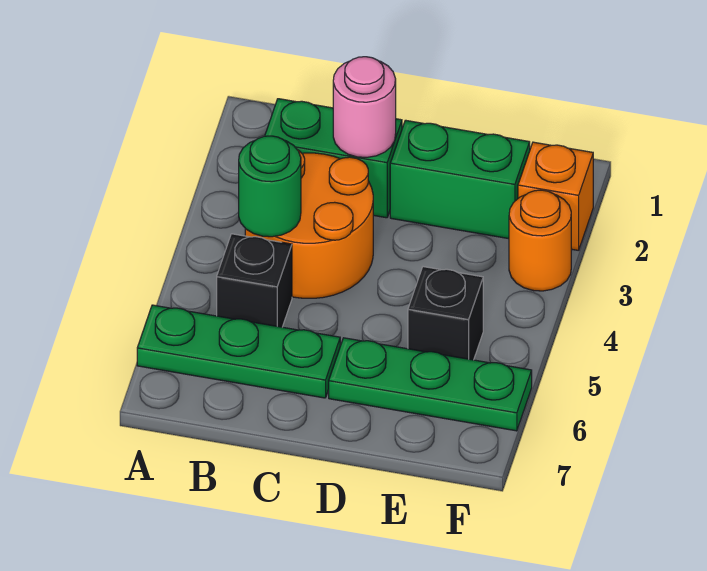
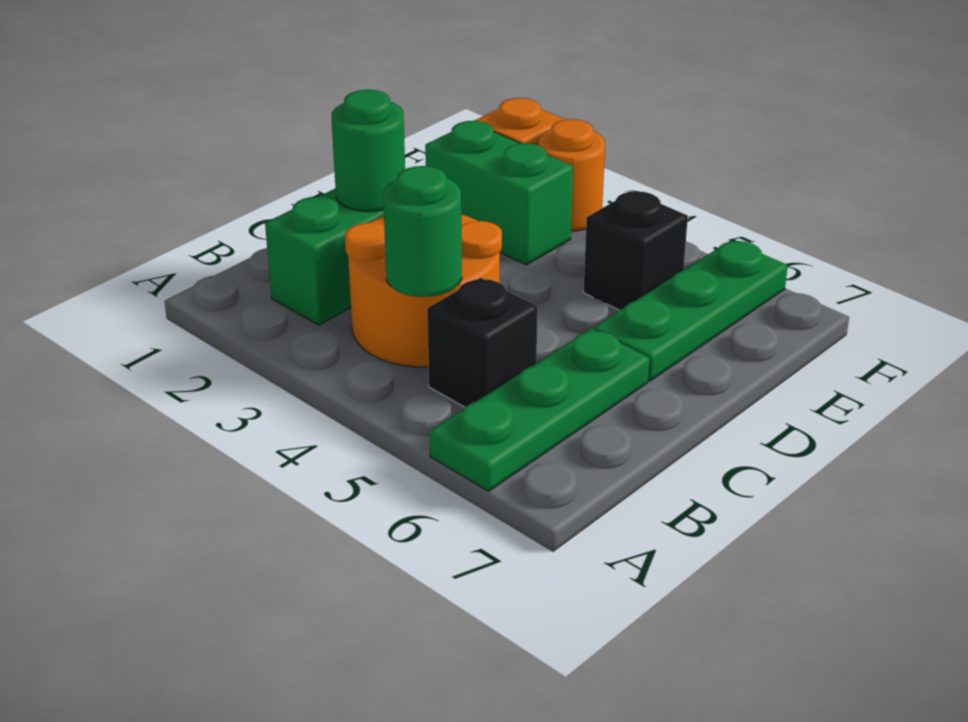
pink 1x1 round brick [333,57,396,157] -> green 1x1 round brick [331,90,405,211]
green 1x2 brick [390,120,530,239] -> green 1x2 brick turned to [425,121,573,265]

